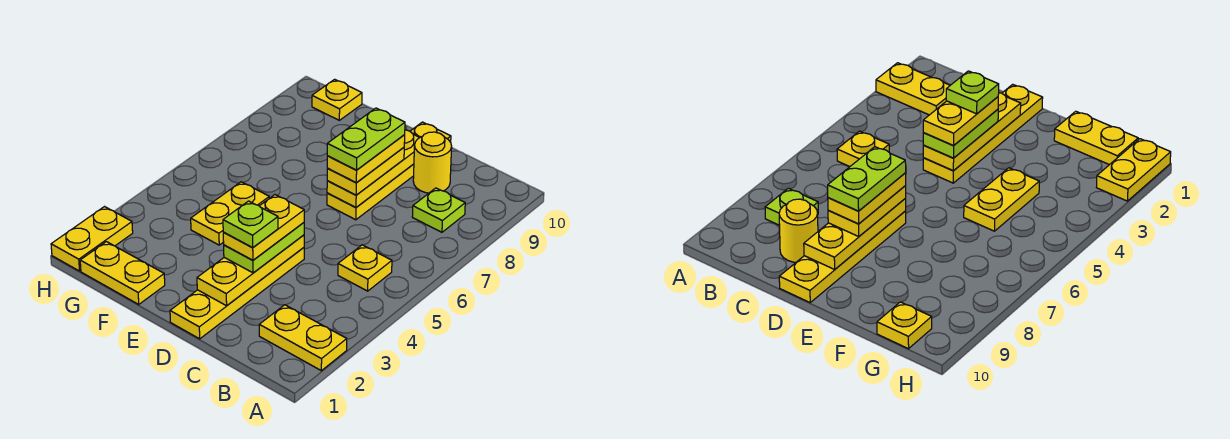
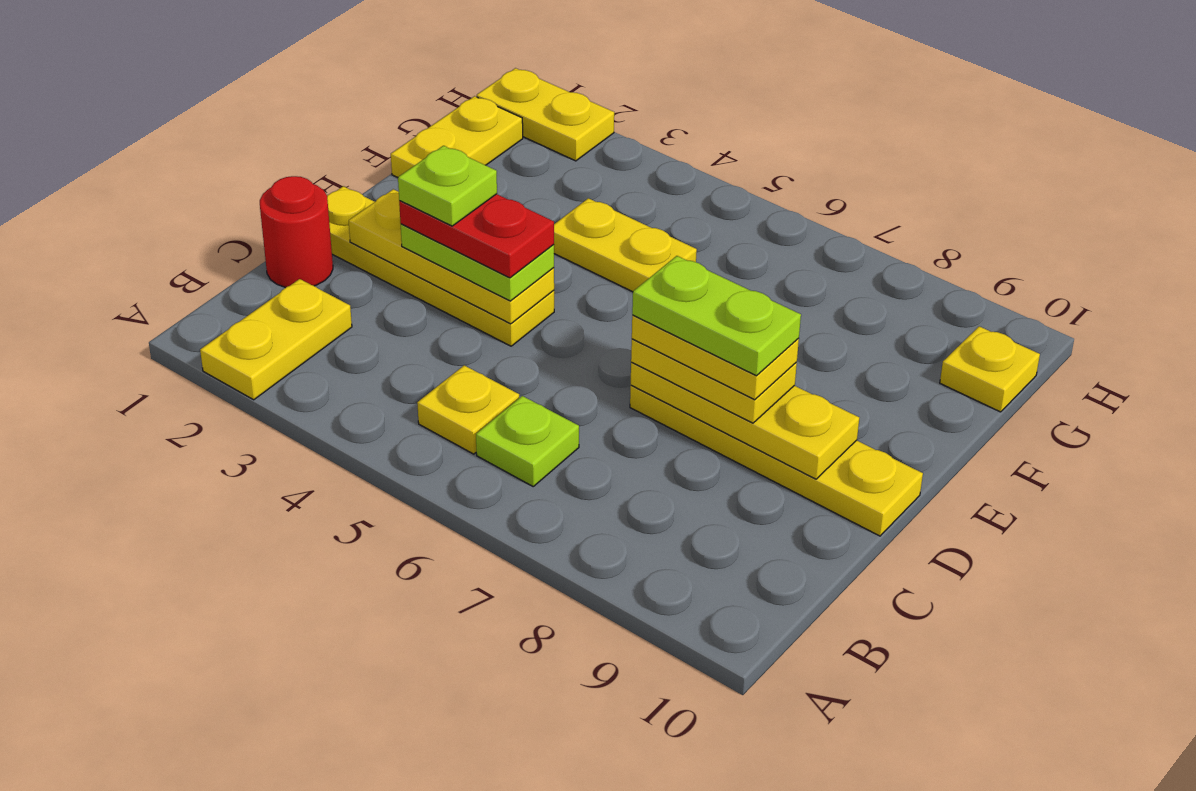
lime 1x1 plate [412,188,465,232] -> lime 1x1 plate moved to [476,396,579,486]
none -> red 1x1 round brick [260,176,333,288]
yellow 1x1 round brick [413,132,452,193] -> none
yellow 1x2 plate [223,195,304,260] -> red 1x2 plate [399,194,554,278]

